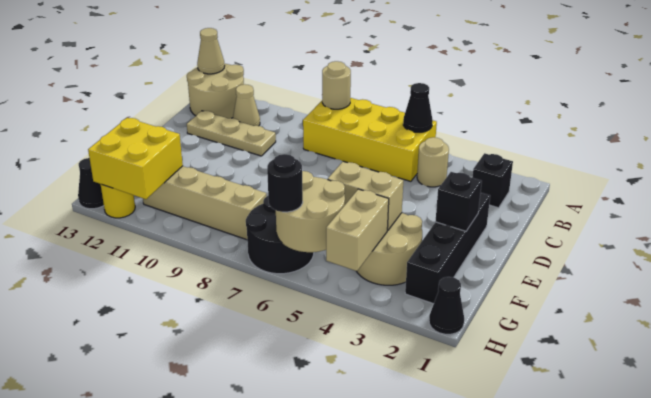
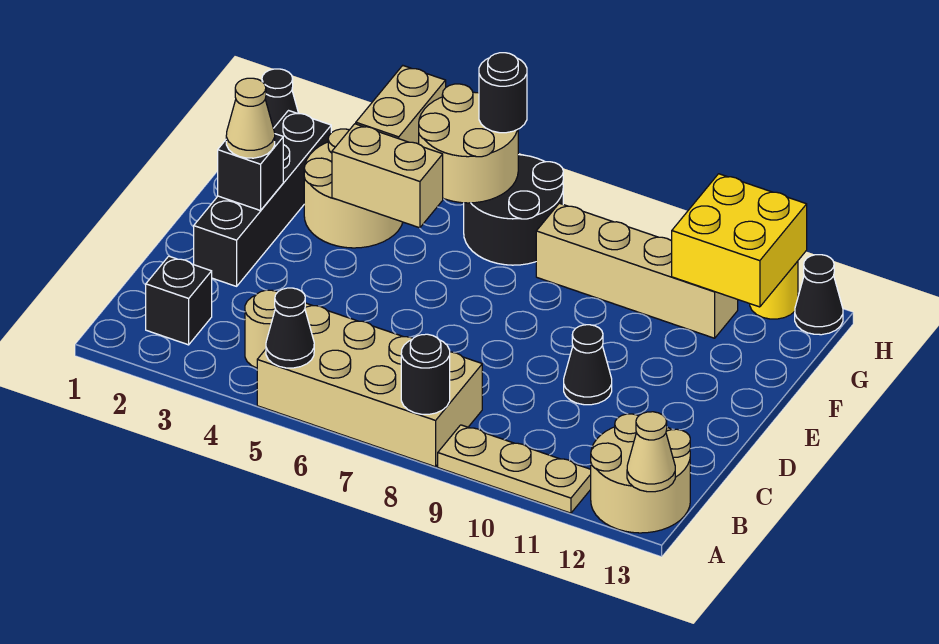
yellow 2x4 brick [303,98,437,181] -> tan 2x4 brick [257,303,482,467]
tan 1x1 round brick [322,61,351,109] -> black 1x1 round brick [401,334,450,414]
tan 1x1 cone [233,84,260,126] -> tan 1x1 cone moved to [226,78,275,158]
tan 1x3 plate [187,111,276,156] -> tan 1x3 plate moved to [438,425,591,513]
none -> black 1x1 cone [564,325,612,405]

